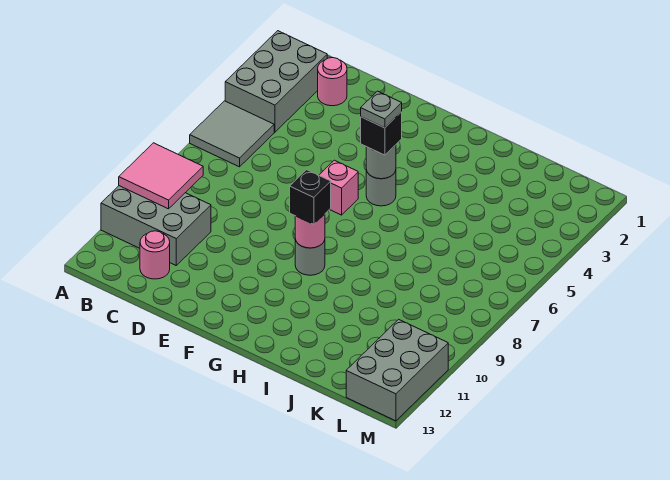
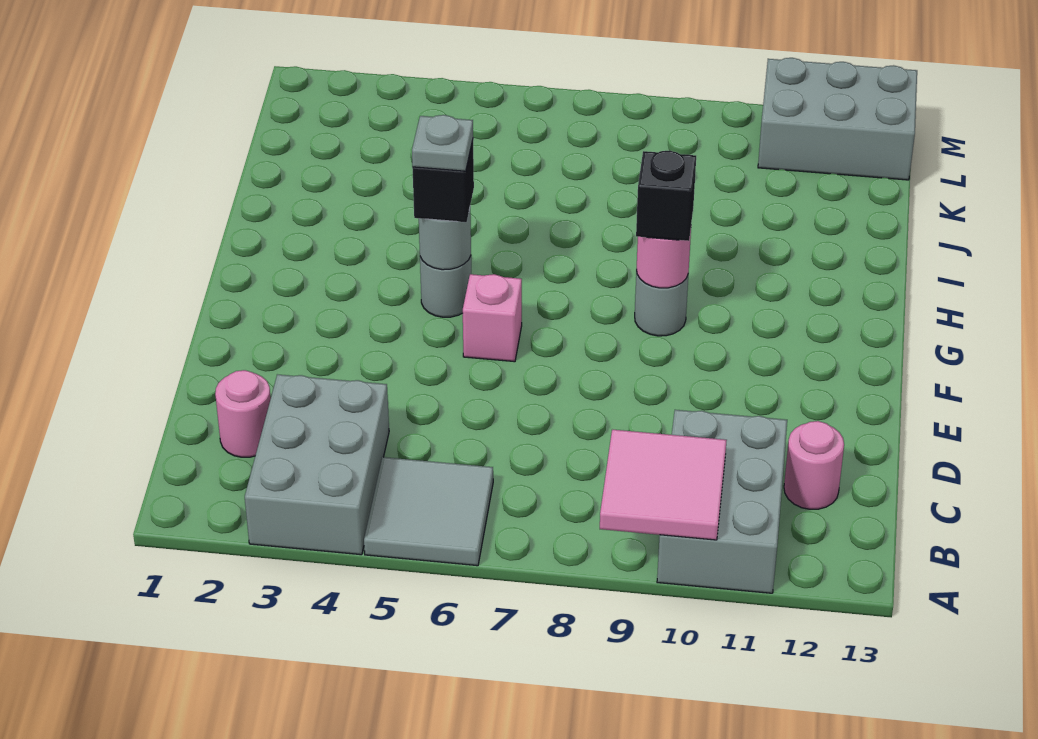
grey 2x3 brick [225,31,327,132] -> grey 2x3 brick turned to [245,374,389,555]

